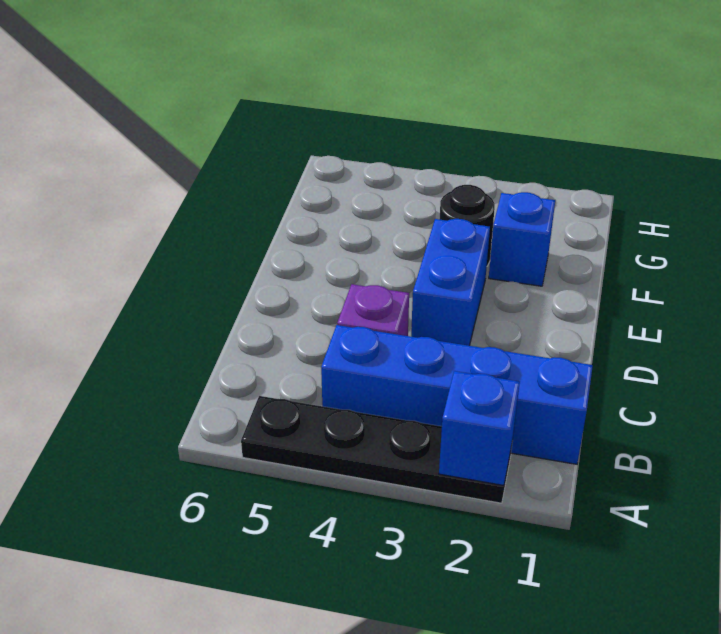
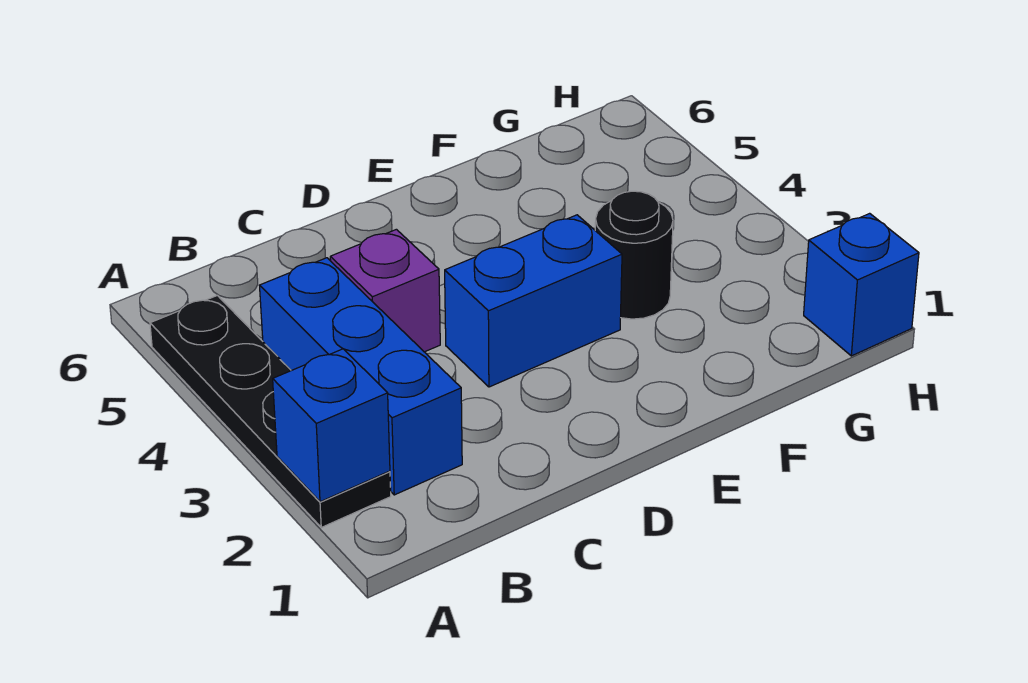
blue 1x4 brick [321,325,593,464] -> blue 1x3 brick [259,258,462,495]
blue 1x1 brick [489,192,555,286] -> blue 1x1 brick moved to [804,213,919,356]

